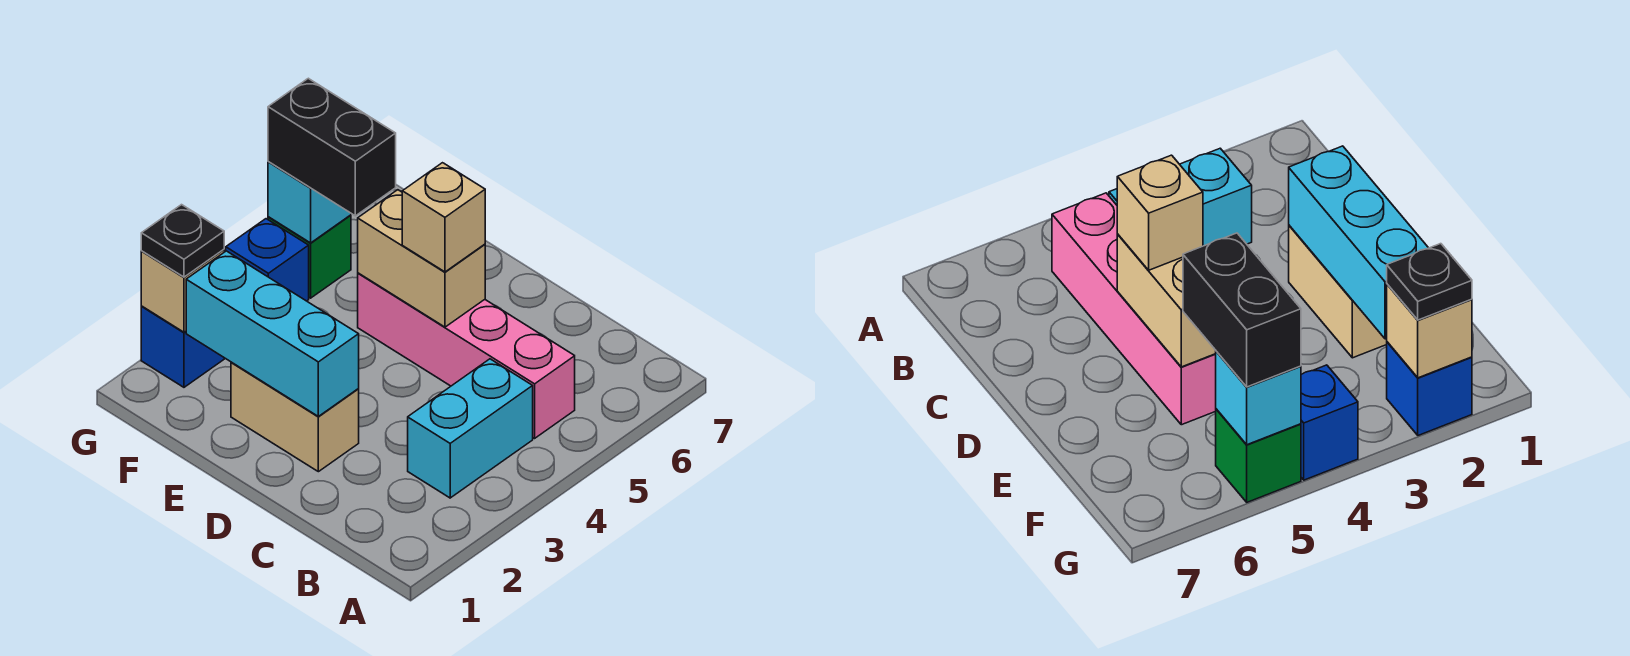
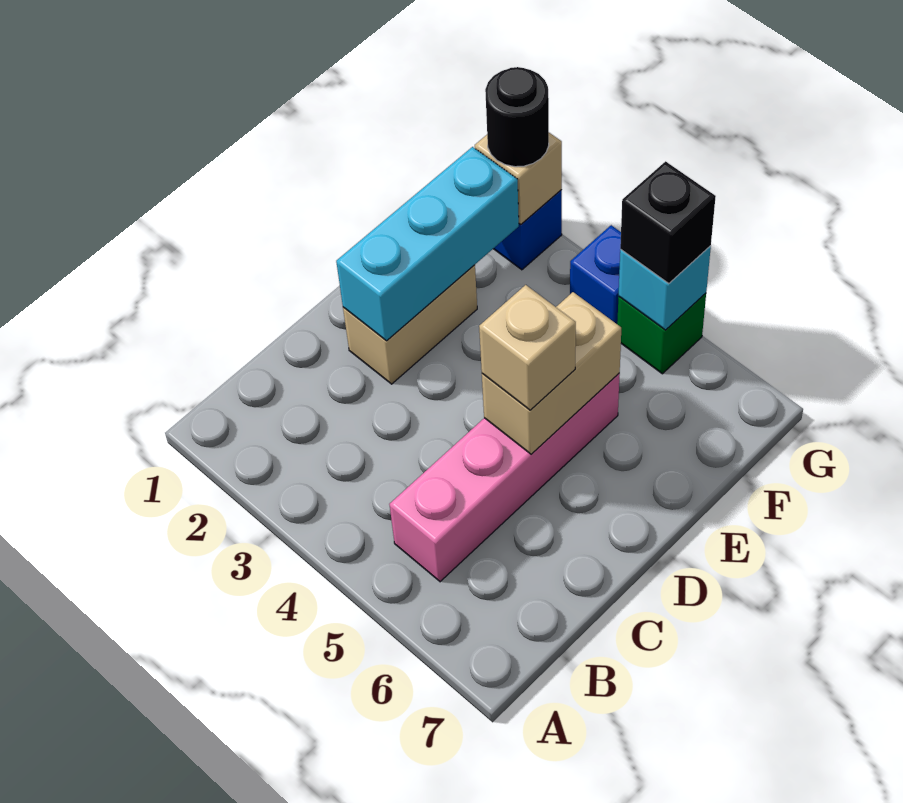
cyan 1x2 brick [408,359,533,498] -> none
black 1x2 brick [268,78,396,216] -> black 1x1 brick [620,161,716,284]
black 1x1 plate [141,205,224,277] -> black 1x1 round brick [485,67,549,167]

